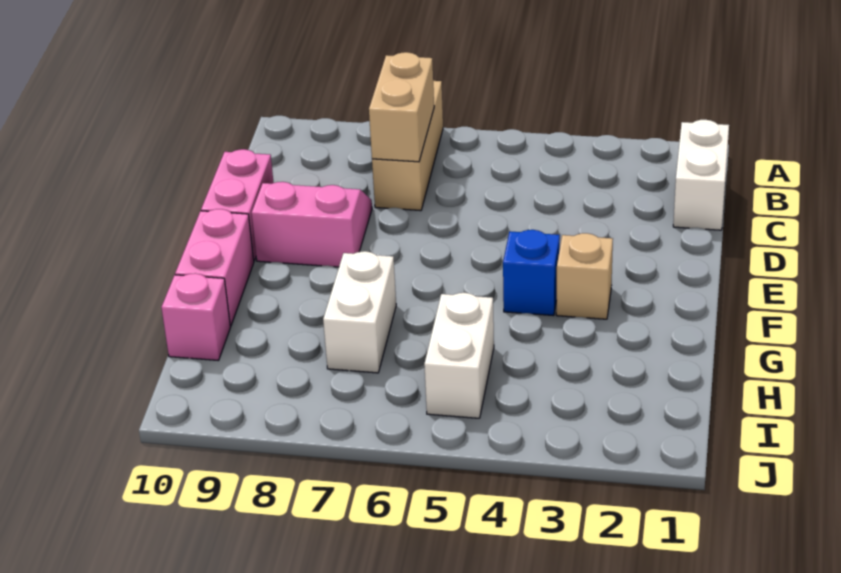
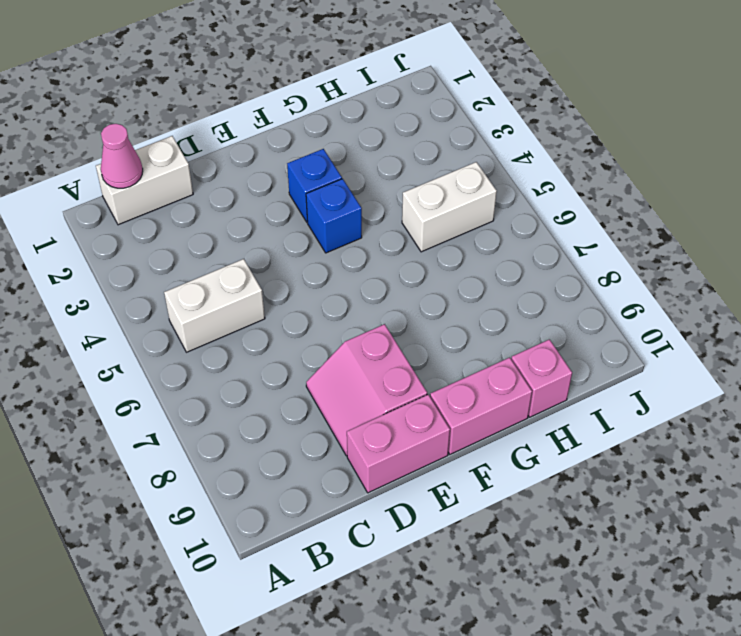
tan 1x3 brick [372,81,443,211] -> none
none -> pink 1x1 cone [101,124,143,188]
tan 1x2 brick [369,52,434,162] -> none
tan 1x1 brick [556,233,613,319] -> blue 1x1 brick [287,149,342,222]
white 1x2 brick [323,251,396,373] -> white 1x2 brick moved to [164,259,265,352]

